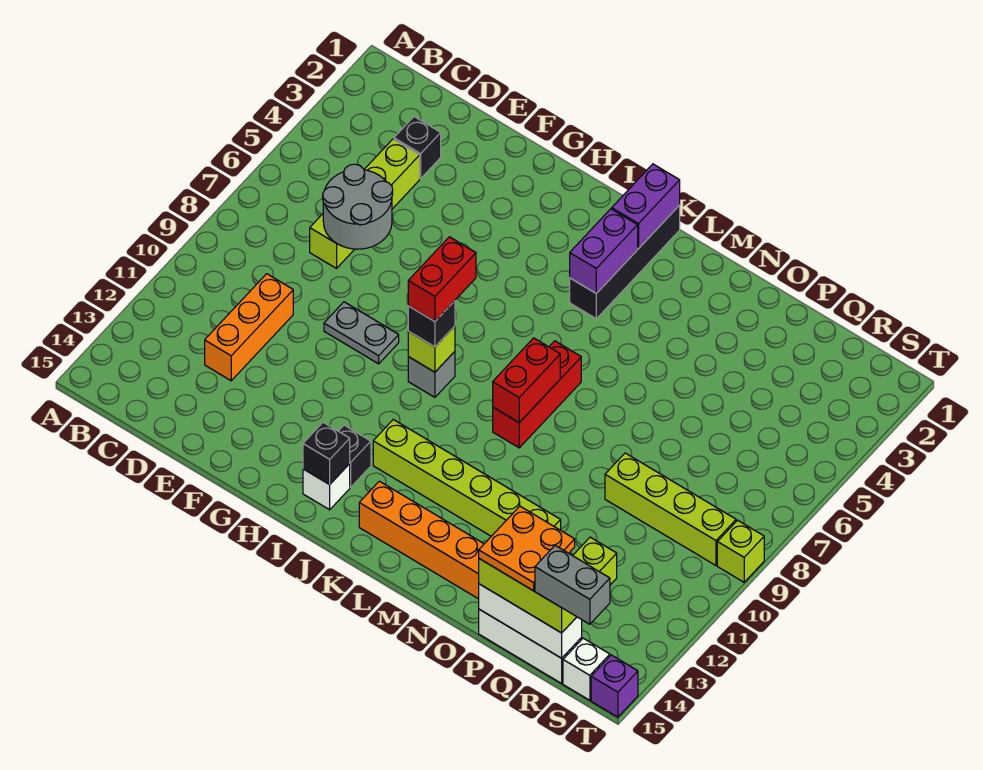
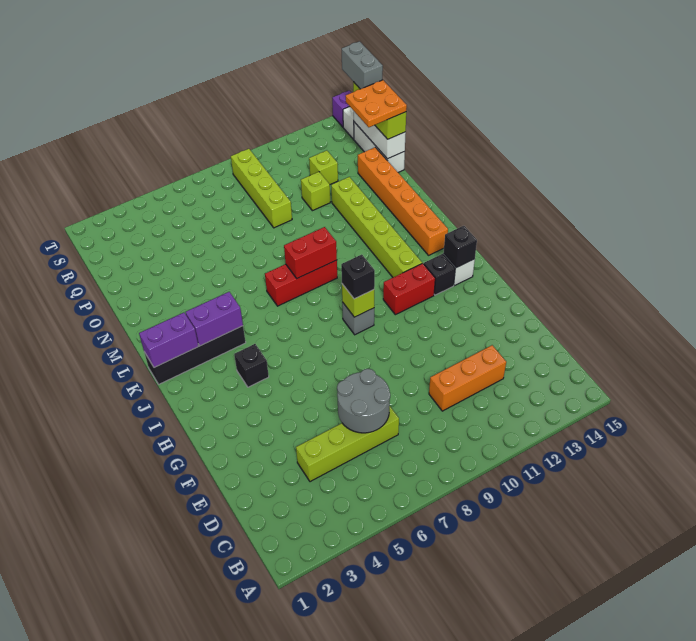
black 1x1 brick [394,117,441,179] -> black 1x1 brick moved to [234,344,269,387]
grey 1x2 plate [324,302,399,364] -> none
red 1x2 brick [408,237,476,321] -> red 1x2 brick moved to [383,263,435,315]
lime 1x1 brick [717,520,764,582] -> lime 1x1 brick moved to [301,172,330,211]

